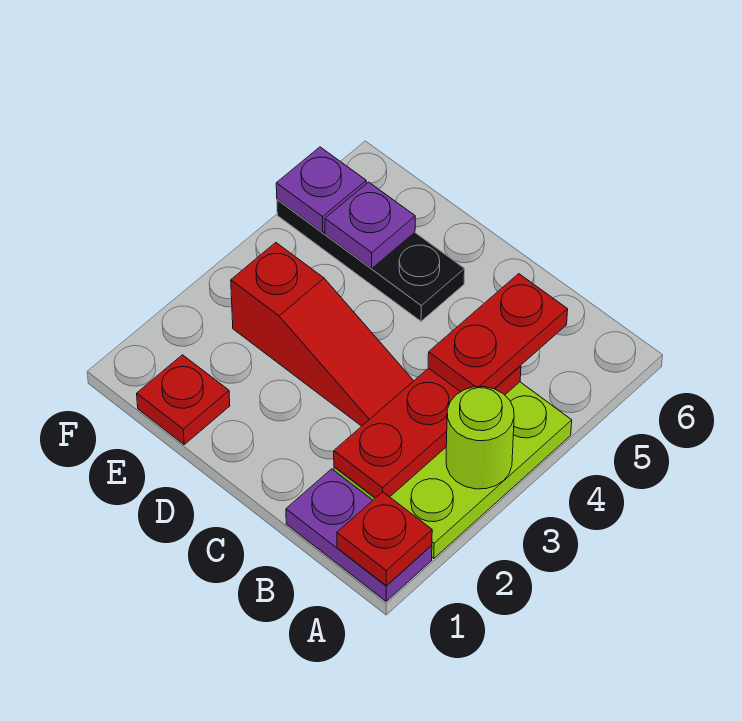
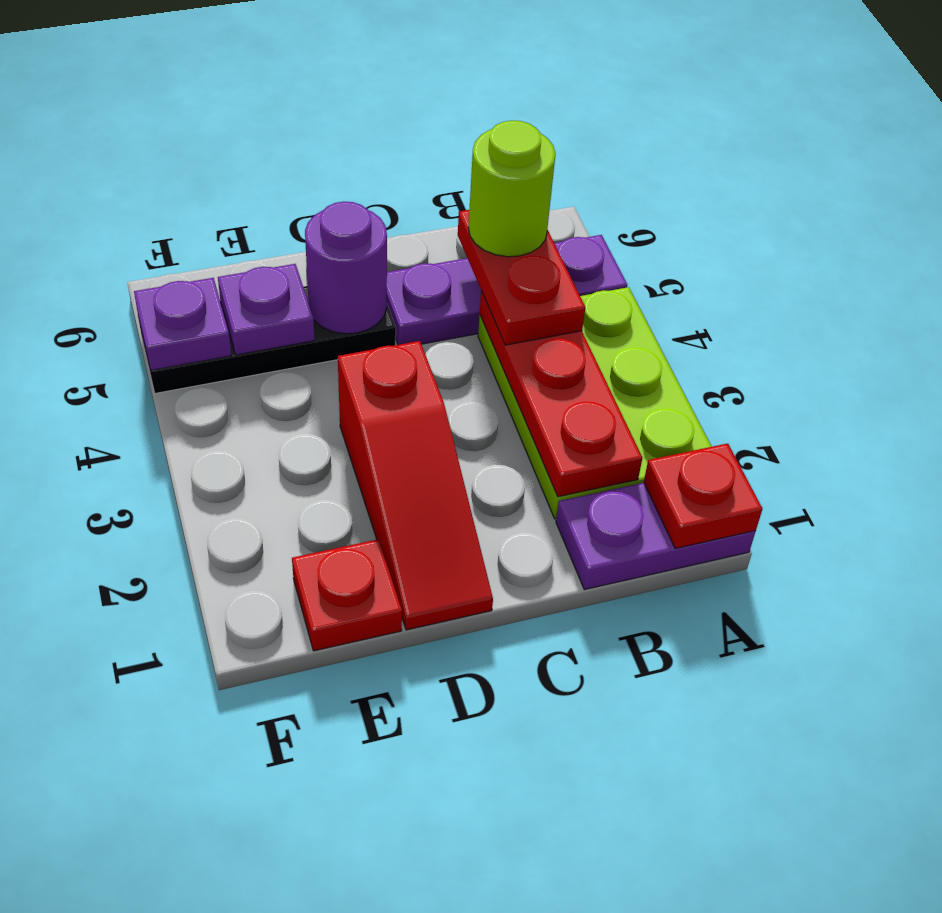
lime 1x1 round brick [446,387,514,489] -> lime 1x1 round brick moved to [468,121,555,257]
none -> purple 1x3 plate [387,235,627,345]
red 1x3 slope [231,243,414,426] -> red 1x3 slope turned to [338,341,493,630]
none -> purple 1x1 round brick [305,202,387,334]

